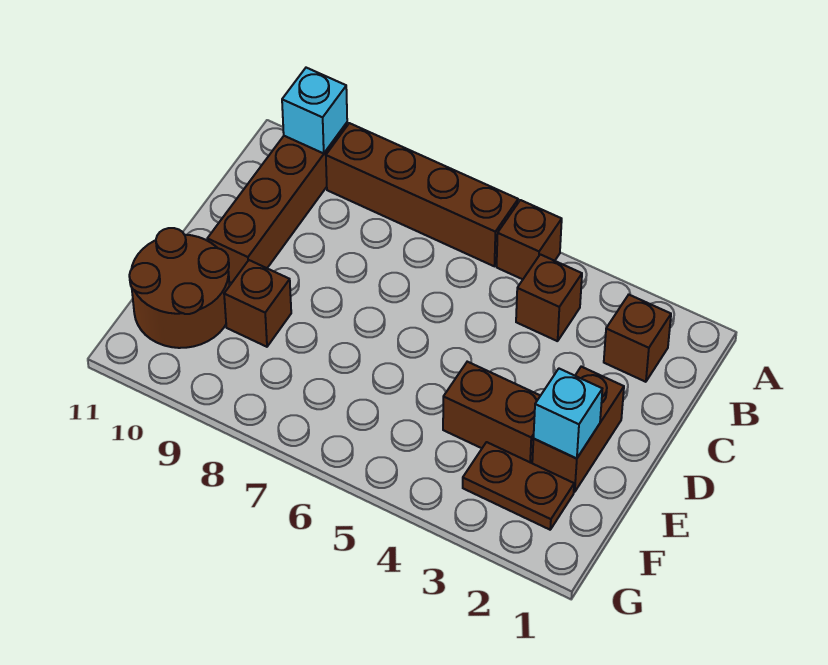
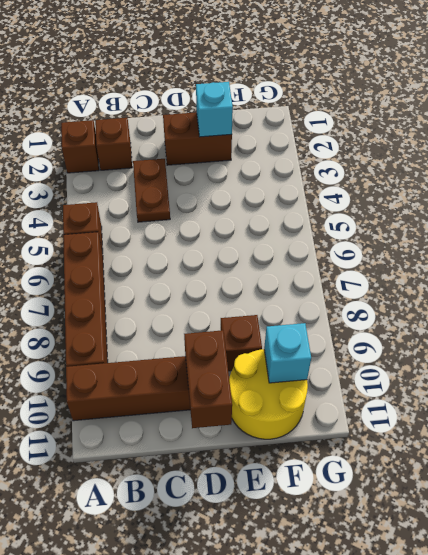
cyan 1x1 brick [282,68,347,153] -> cyan 1x1 brick moved to [264,323,311,383]
brown 1x1 brick [516,254,582,341] -> brown 1x1 brick moved to [61,120,99,173]
brown 1x2 brick [443,362,540,463] -> brown 1x2 brick moved to [184,330,232,428]
brown 2x2 round brick [129,228,229,348] -> yellow 2x2 round brick [229,349,308,439]
brown 1x2 plate [463,442,574,530] -> brown 1x2 plate moved to [133,159,170,222]

